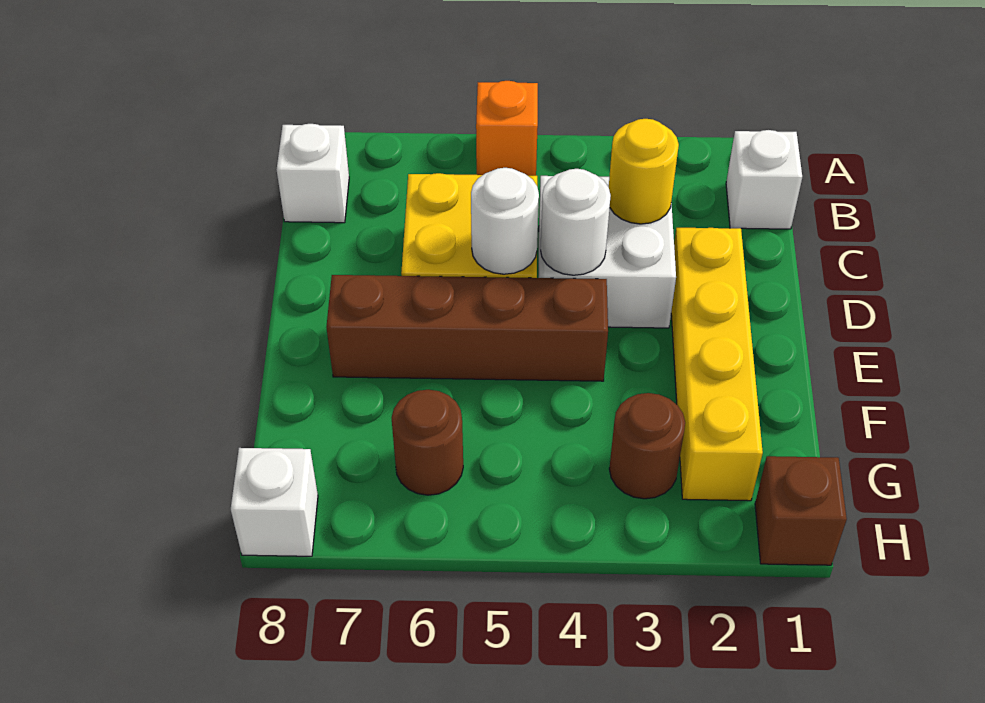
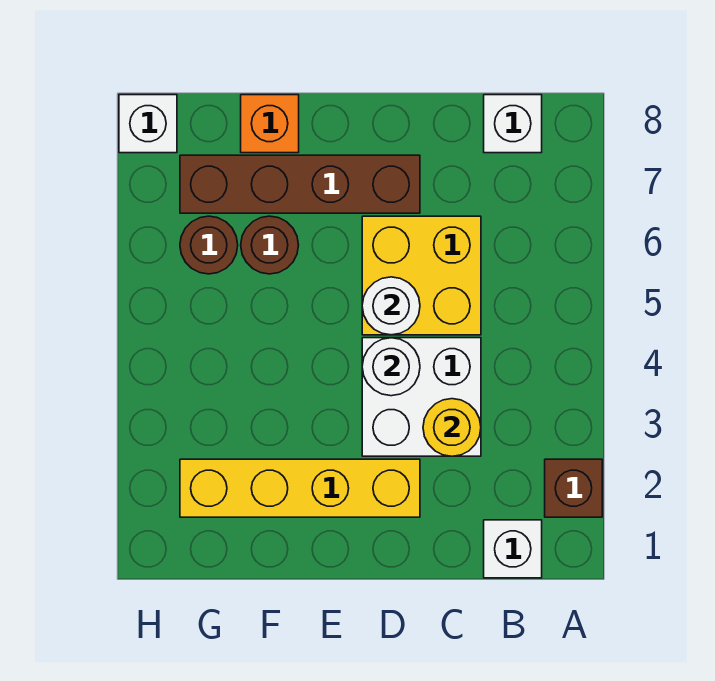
orange 1x1 brick [476,81,538,176] -> orange 1x1 brick moved to [241,95,299,153]
brown 1x4 brick [326,275,608,381] -> brown 1x4 brick turned to [180,155,420,213]
brown 1x1 round brick [609,393,685,499] -> brown 1x1 round brick moved to [241,216,298,274]
brown 1x1 brick [755,456,847,565] -> brown 1x1 brick moved to [545,459,602,517]

